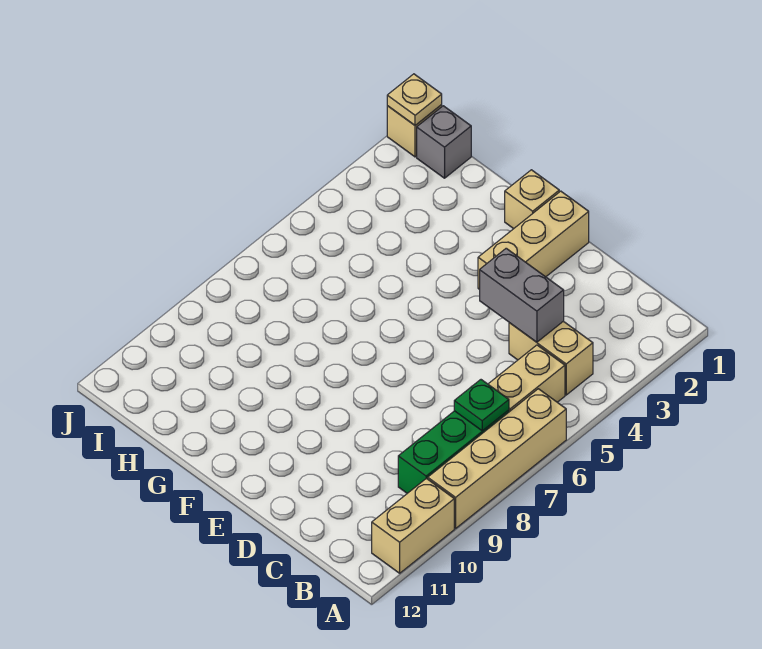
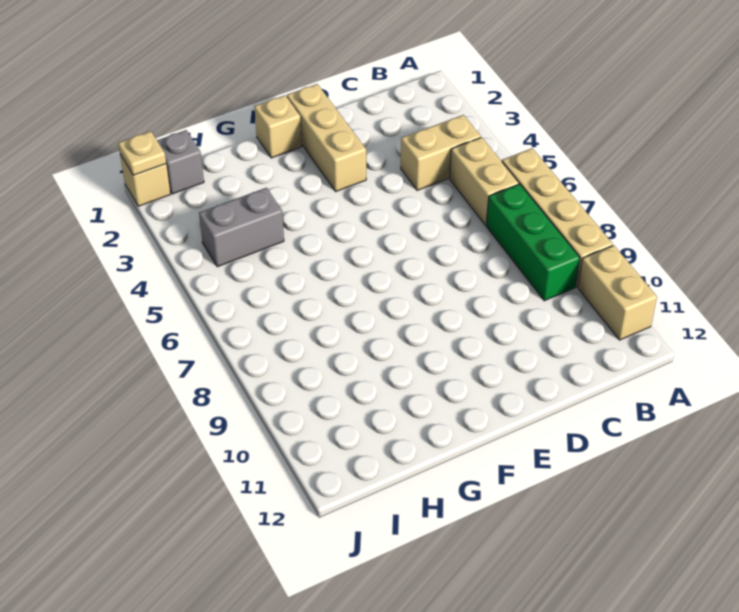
green 1x1 plate [454,380,509,431] -> none
grey 1x2 brick [480,248,564,342] -> grey 1x2 brick moved to [199,188,284,267]

